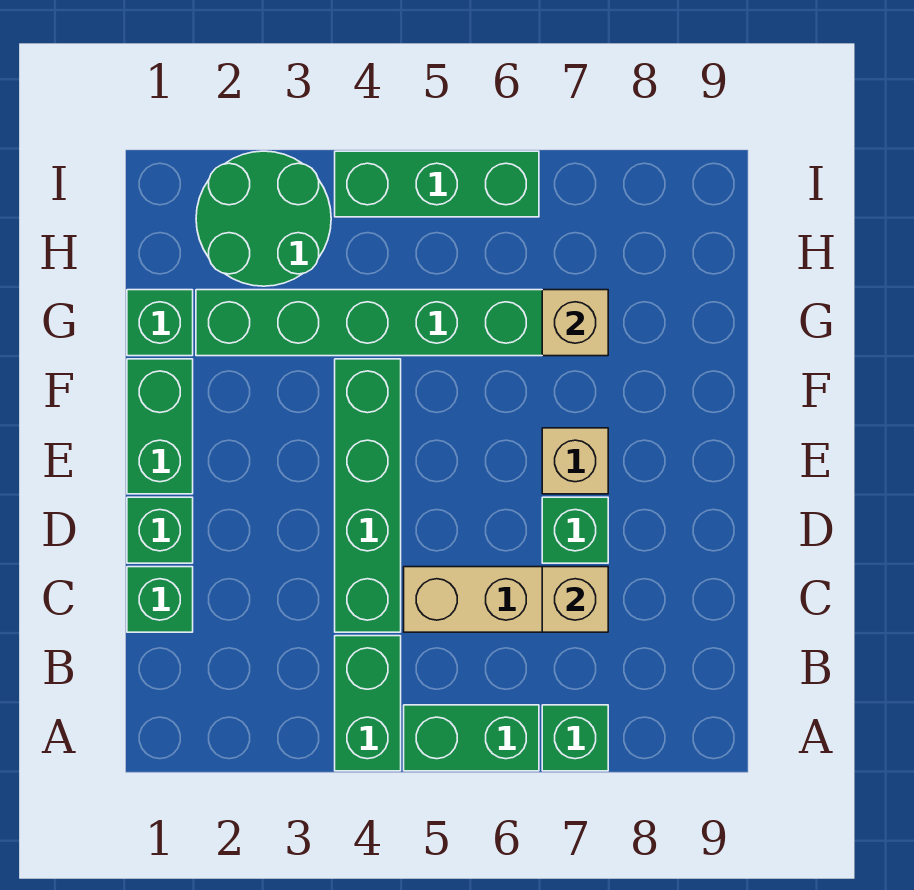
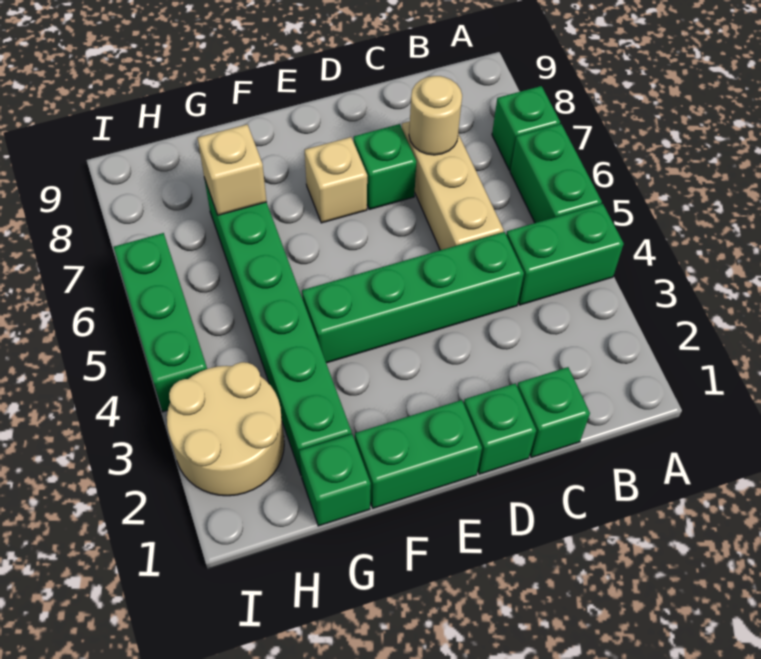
tan 1x1 brick [542,567,608,632] -> tan 1x1 round brick [409,76,462,155]
green 2x2 round brick [196,151,331,286] -> tan 2x2 round brick [167,362,284,496]

